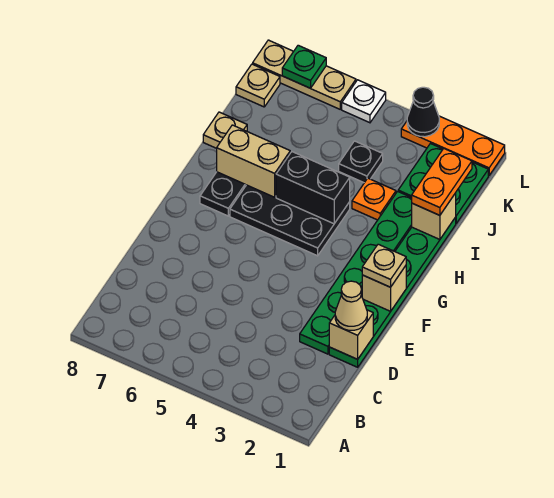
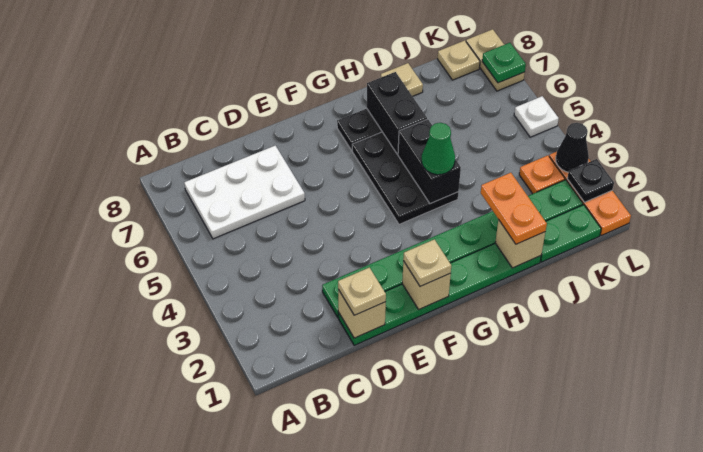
none -> white 2x3 plate [184,146,305,239]
tan 1x1 cone [335,281,367,330] -> tan 1x1 plate [338,267,386,315]
none -> green 1x1 cone [422,123,455,175]
tan 1x2 brick [217,125,290,197] -> black 1x2 brick [367,72,427,154]
orange 1x2 plate [412,149,472,215] -> orange 1x2 plate turned to [481,173,547,244]
orange 1x1 plate [352,178,396,220] -> orange 1x1 plate moved to [519,155,565,194]
black 1x1 plate [339,141,383,183] -> black 1x1 plate moved to [567,159,614,202]
tan 1x3 plate [253,40,356,109] -> tan 1x2 plate [466,29,525,91]

